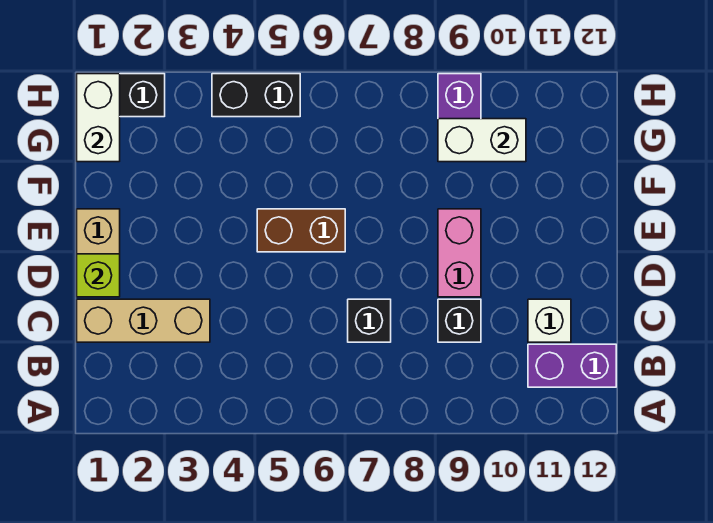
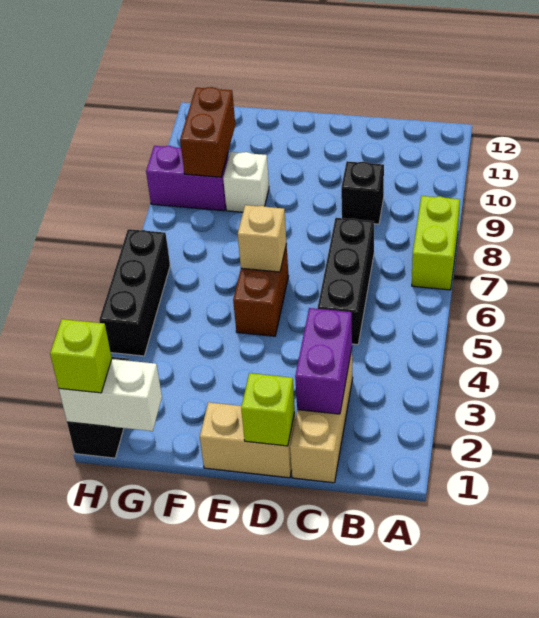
none -> lime 1x2 brick [412,196,460,290]
purple 1x2 brick [528,344,616,387] -> purple 1x2 brick moved to [295,308,352,414]
black 1x1 brick [348,299,391,342] -> black 1x3 brick [317,218,374,345]
white 1x1 brick [528,299,571,342] -> white 1x1 brick moved to [223,152,269,212]
pink 1x2 brick [438,209,481,297] -> none
none -> tan 1x1 brick [238,205,287,272]
white 1x2 brick [438,119,526,162] -> brown 1x2 brick [180,87,235,177]
none -> lime 1x1 brick [50,319,112,393]
black 1x2 brick [212,74,300,117] -> black 1x3 brick [99,229,170,356]

